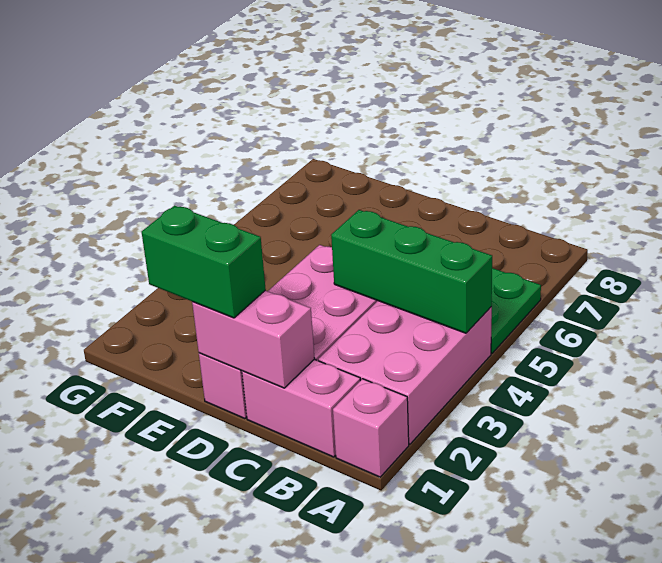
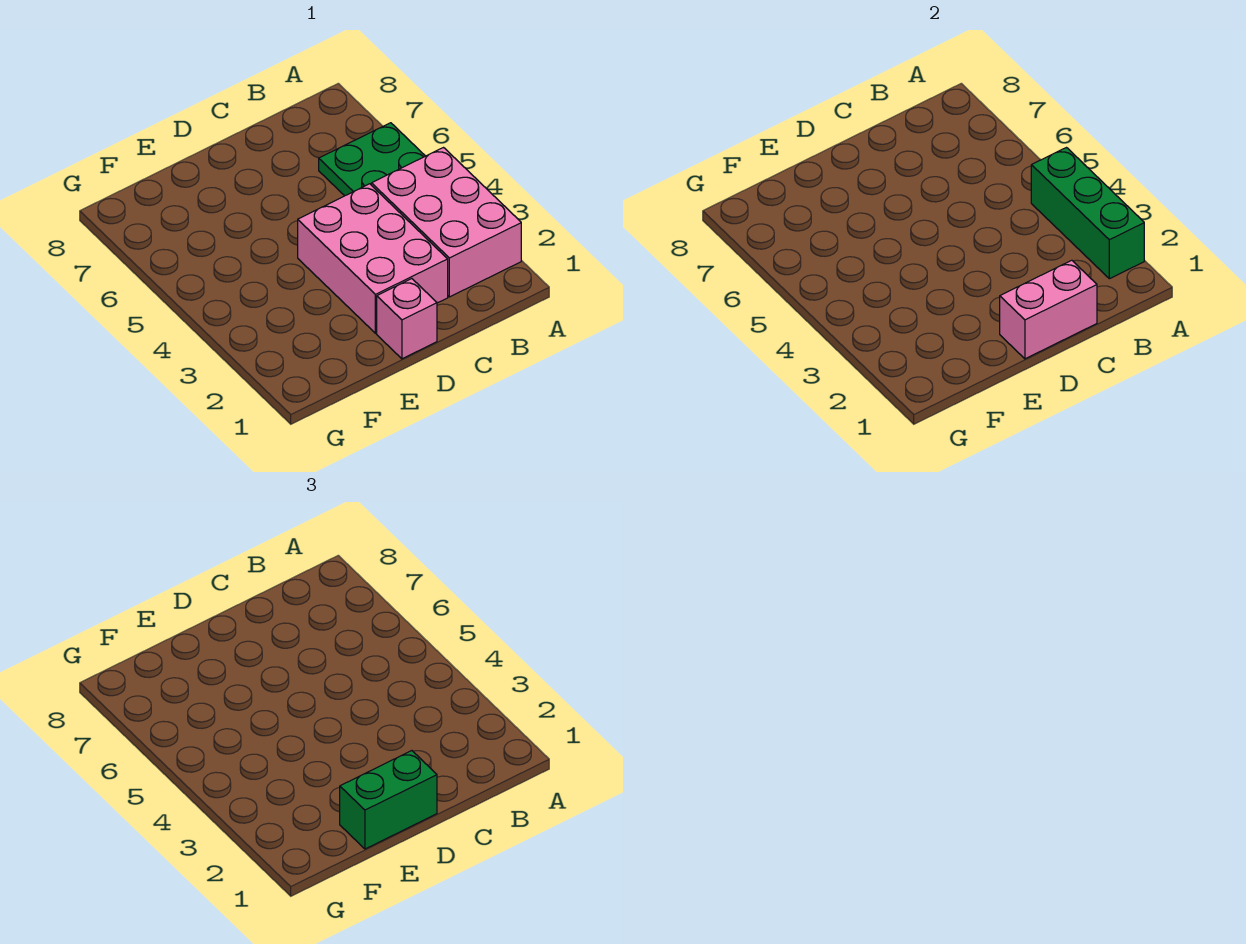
pink 1x1 brick [333,379,409,477] -> none
green 1x3 brick [331,210,492,333] -> green 1x3 brick turned to [1031,148,1144,279]
pink 1x2 brick [242,359,360,457] -> none

